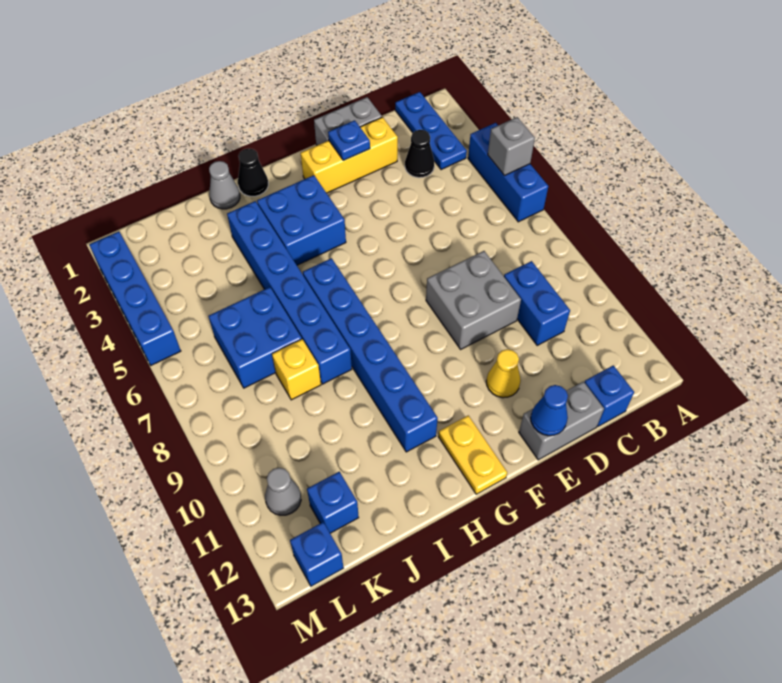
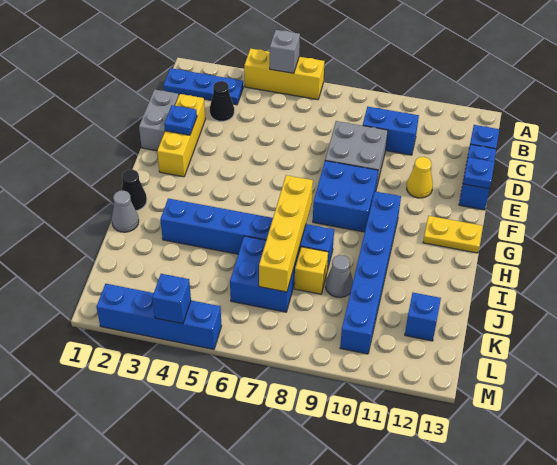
blue 1x3 brick [468,123,548,222] -> yellow 1x3 brick [244,49,324,100]
grey 1x2 brick [519,382,604,460] -> blue 1x2 brick [459,144,496,210]
blue 1x1 cone [531,385,568,436] -> blue 1x1 plate [463,157,495,189]
blue 2x2 brick [257,175,346,265] -> blue 2x2 brick moved to [313,161,378,232]
blue 1x6 brick [303,258,438,452] -> blue 1x6 brick turned to [340,191,401,354]
none -> yellow 1x4 brick [259,175,313,292]
grey 1x1 cone [265,468,301,515] -> grey 1x1 cone moved to [325,255,353,297]
blue 1x1 brick [290,522,343,586] -> blue 1x1 brick moved to [152,274,191,324]

